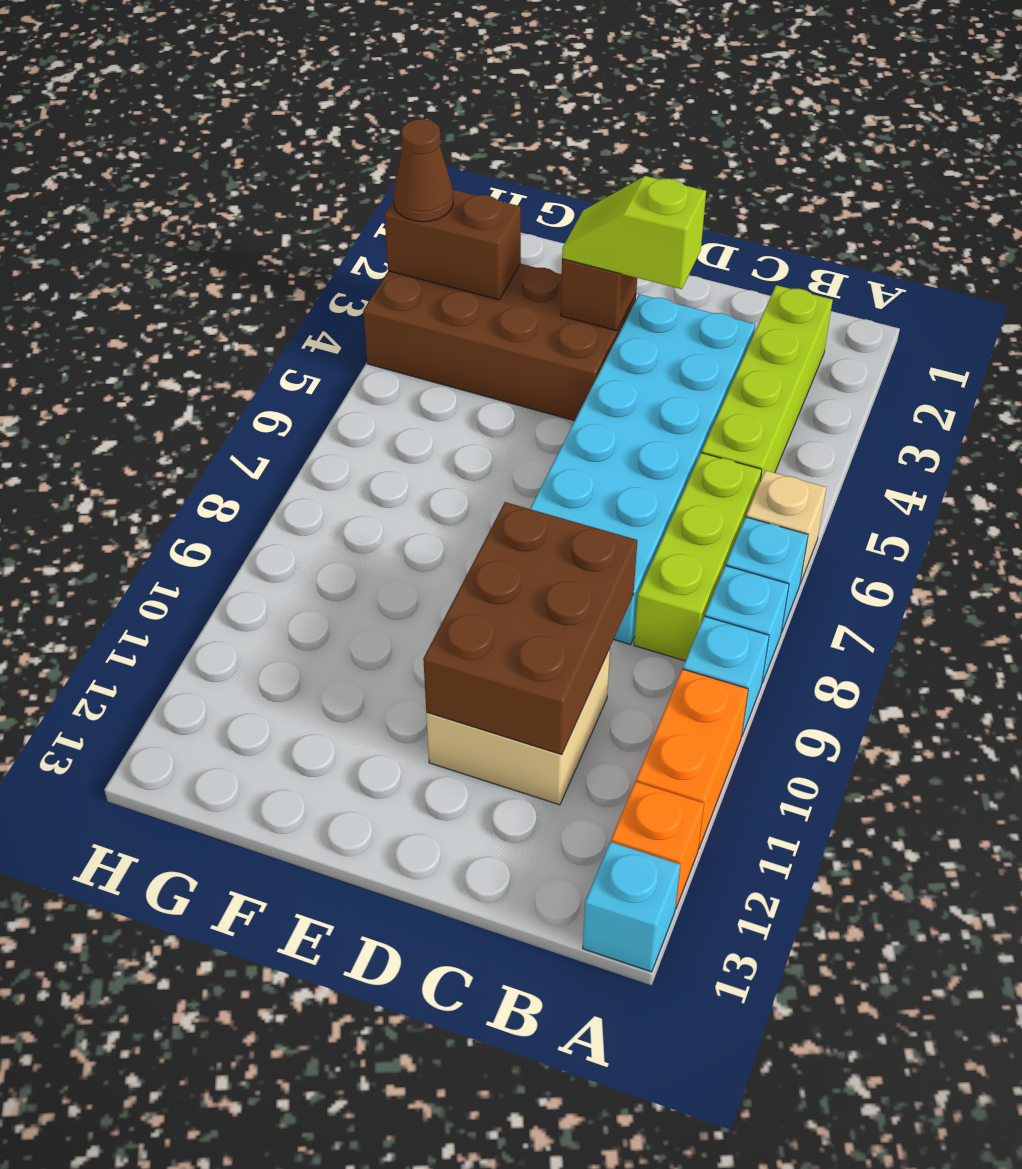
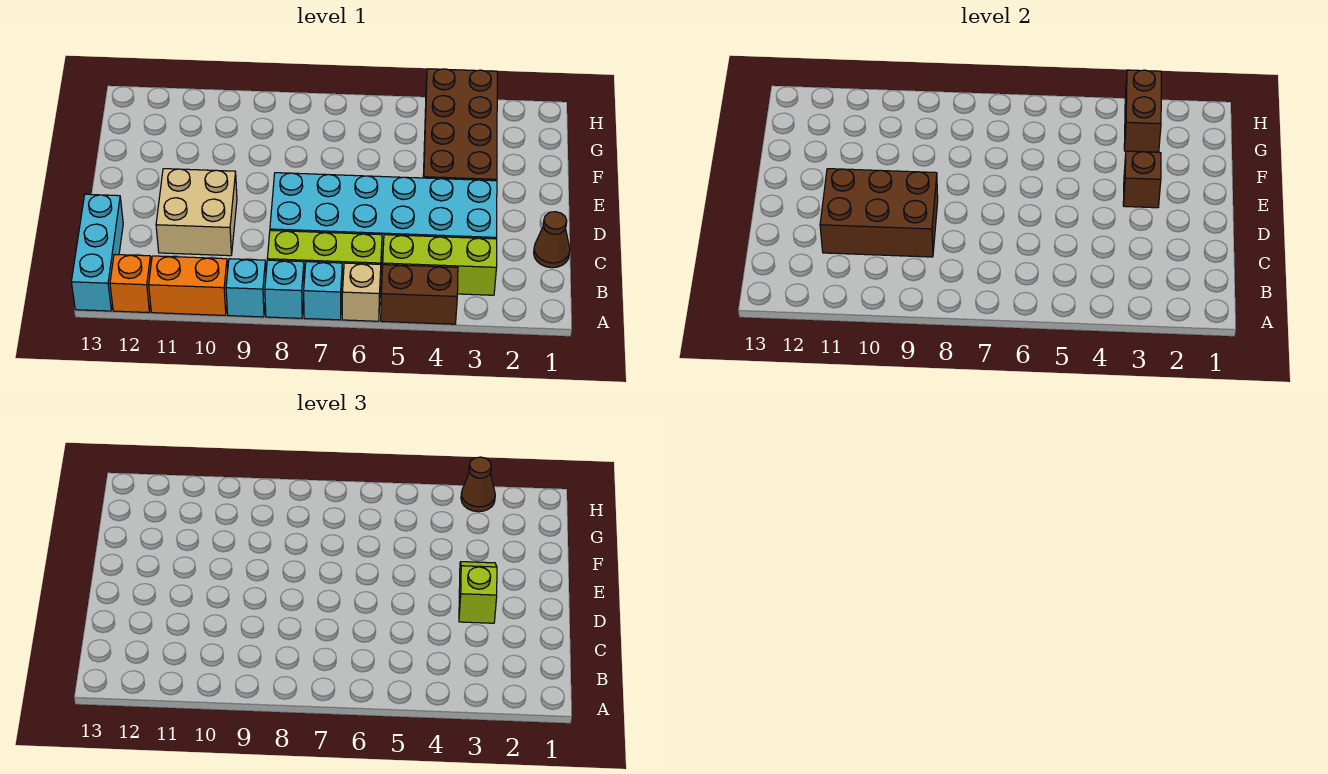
none -> brown 1x2 brick [381,265,458,324]
cyan 1x1 brick [583,842,680,972] -> cyan 1x3 brick [71,194,123,311]
lime 1x4 brick [702,285,833,480] -> lime 1x3 brick [383,235,497,295]
none -> brown 1x1 cone [534,212,570,268]

